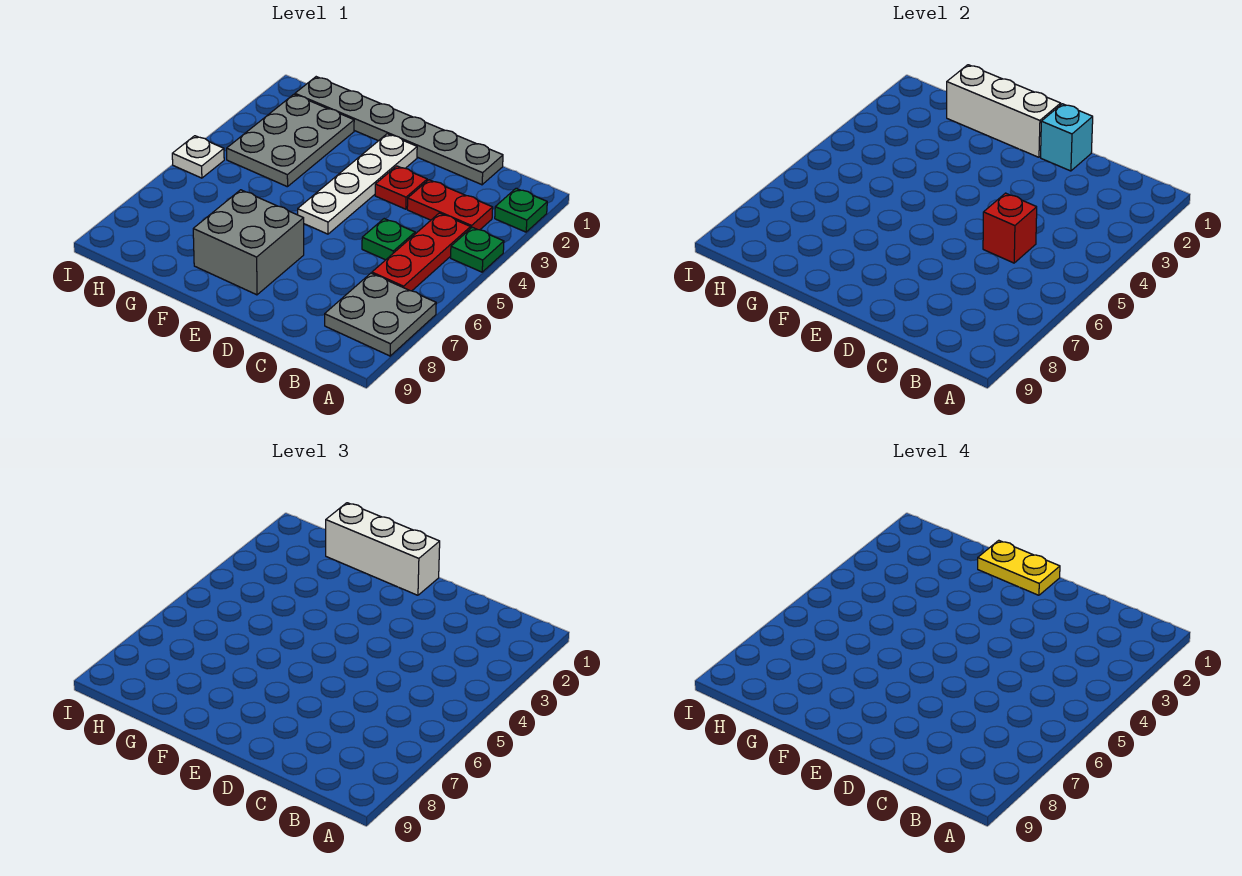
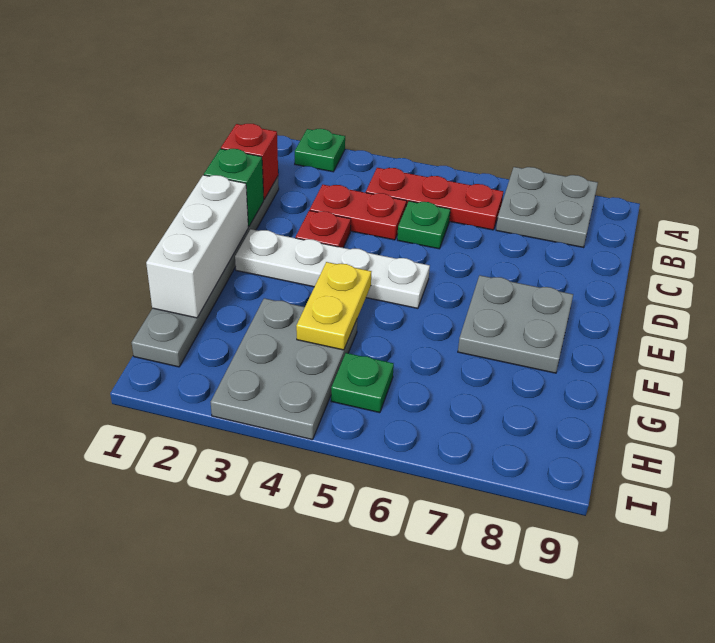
green 1x1 plate [451,227,504,272] -> green 1x1 plate moved to [331,353,394,413]
red 1x2 plate [407,180,493,230] -> red 1x2 plate turned to [310,185,406,240]
red 1x1 brick [983,193,1037,263] -> red 1x1 brick moved to [221,124,278,199]
cyan 1x1 brick [1041,104,1093,171] -> green 1x1 brick [204,149,264,227]
white 1x3 brick [326,503,440,595] -> none
yellow 1x2 plate [978,540,1060,595] -> yellow 1x2 plate moved to [296,262,371,350]
grey 2x2 brick [193,190,304,295] -> grey 2x2 plate [458,275,573,373]
grey 2x3 plate [227,94,354,187] -> grey 2x3 plate turned to [211,298,357,440]
white 1x1 plate [172,136,224,178] -> none

